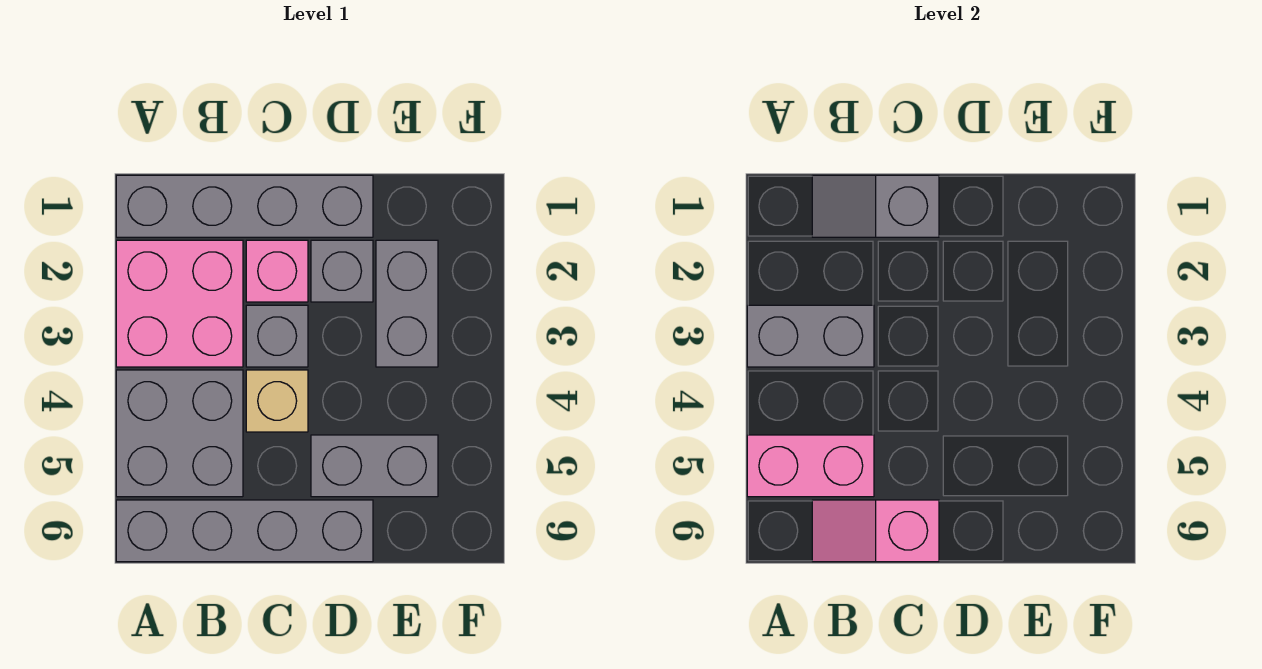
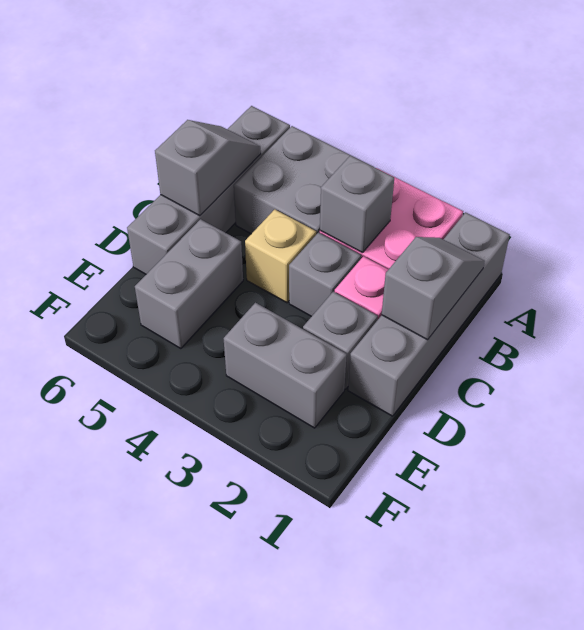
grey 1x2 brick [747,305,874,367] -> grey 1x1 brick [320,155,394,253]
pink 1x2 brick [747,435,874,497] -> none
pink 1x2 slope [812,500,939,562] -> grey 1x2 slope [155,120,261,216]

